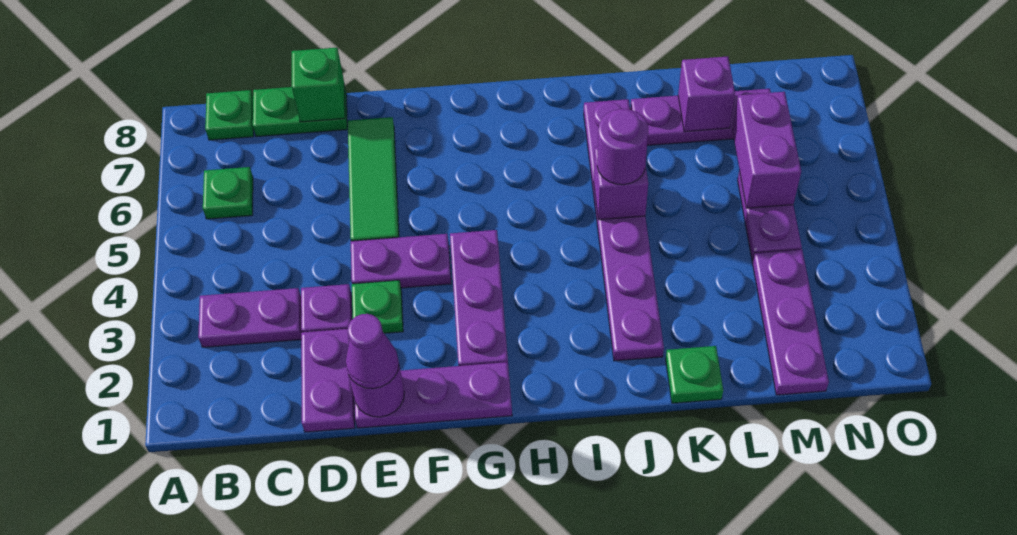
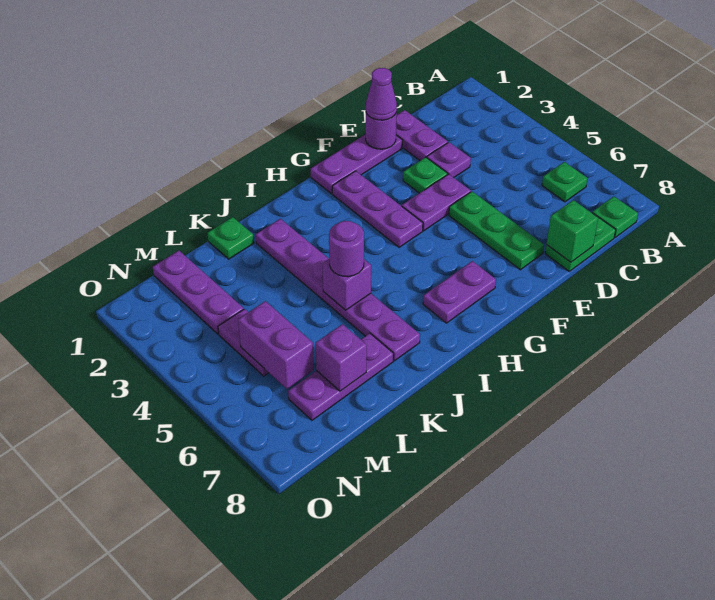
purple 1x2 plate [198,288,302,347] -> purple 1x2 plate moved to [423,261,496,323]
green 1x3 tile [348,117,399,241] -> green 1x3 plate [449,192,544,270]

